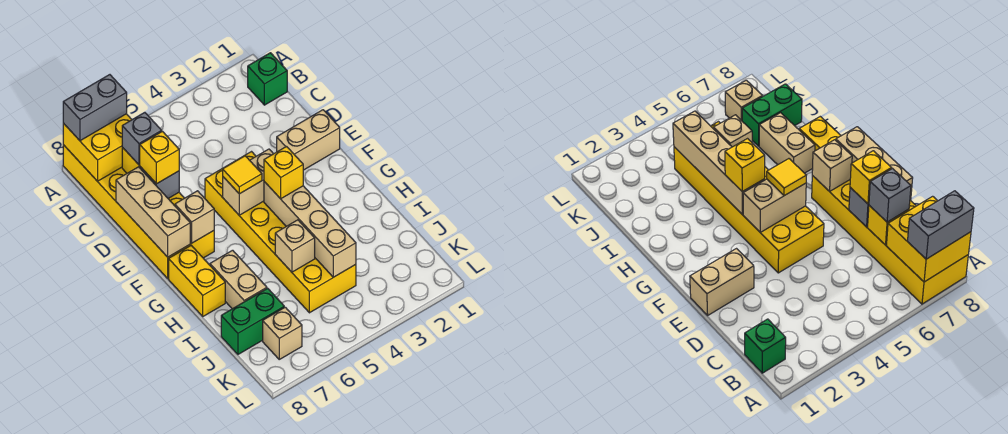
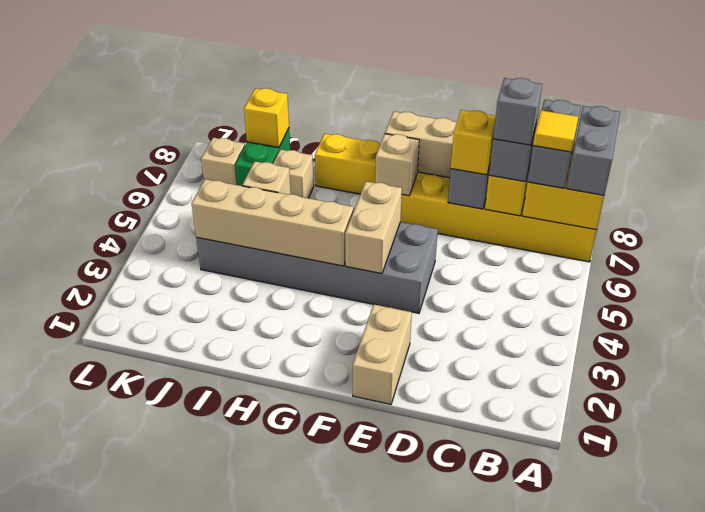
green 1x1 brick [248,53,287,105] -> none
none -> grey 1x2 brick [528,100,581,188]
none -> grey 1x1 brick [493,78,542,145]
yellow 2x6 brick [205,152,356,313] -> grey 2x6 brick [196,222,438,313]
yellow 1x1 tile [223,156,262,194] -> yellow 1x1 tile moved to [533,110,578,152]
yellow 1x1 brick [264,147,303,199] -> yellow 1x1 brick moved to [244,88,289,148]
tan 1x2 brick [210,250,267,309] -> tan 1x1 brick [273,149,314,198]

